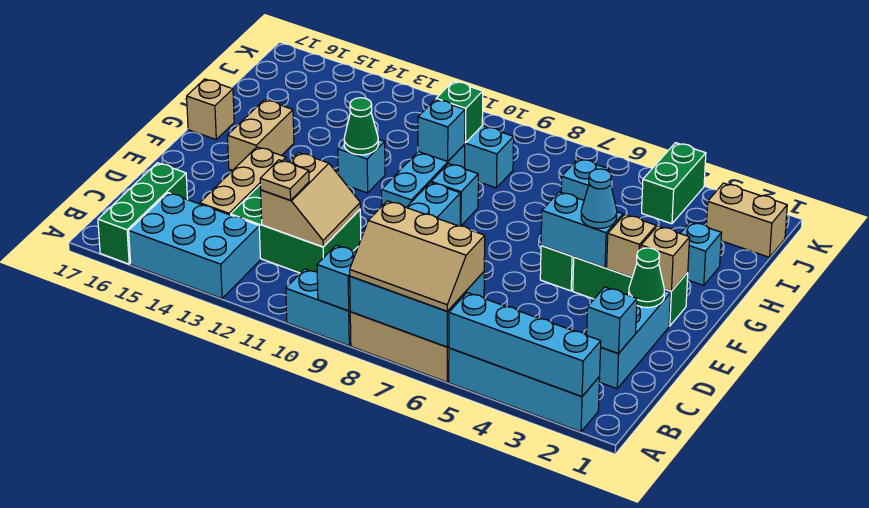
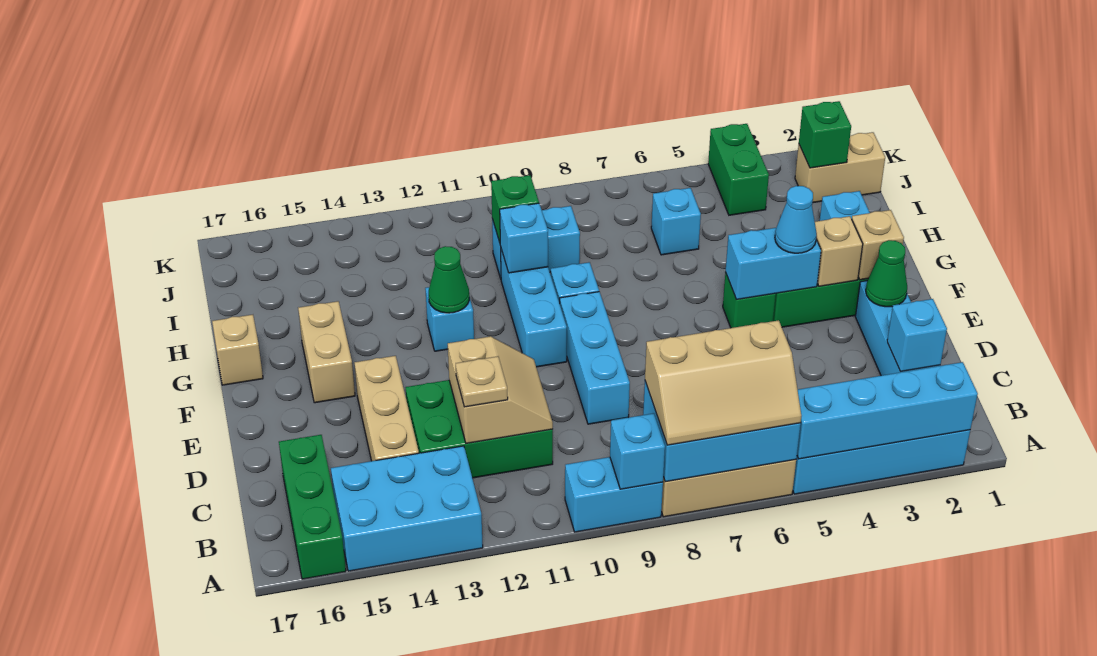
none -> green 1x1 brick [799,101,851,168]

